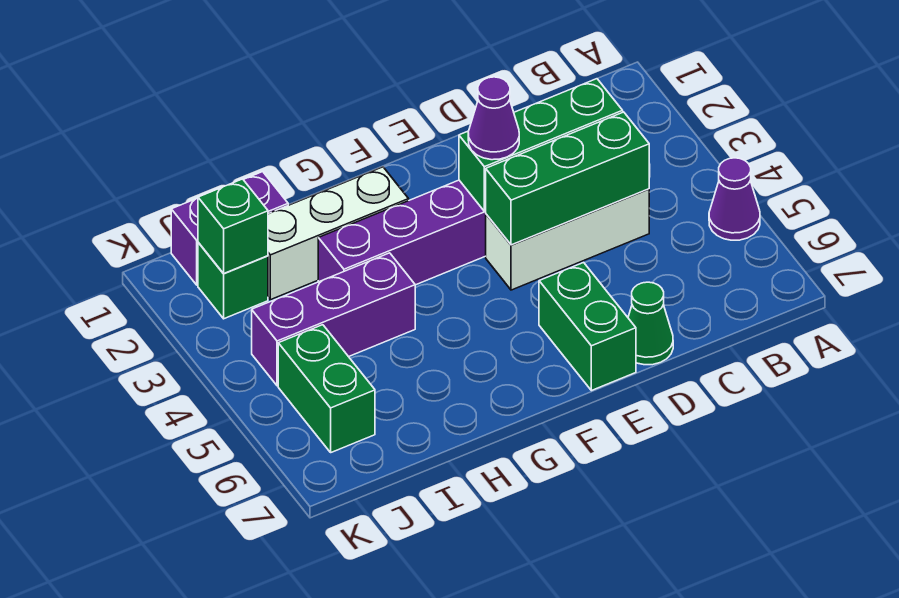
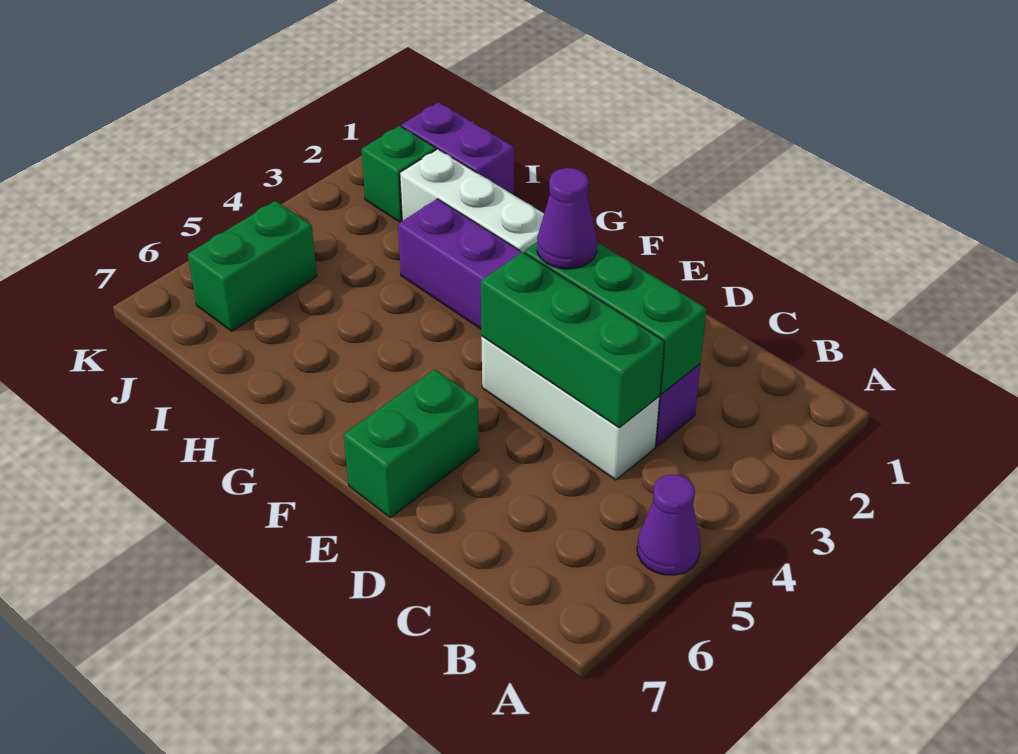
green 1x1 cone [628,282,673,365] -> none
purple 1x3 brick [252,253,415,386] -> none
green 1x1 brick [198,179,268,274] -> none

